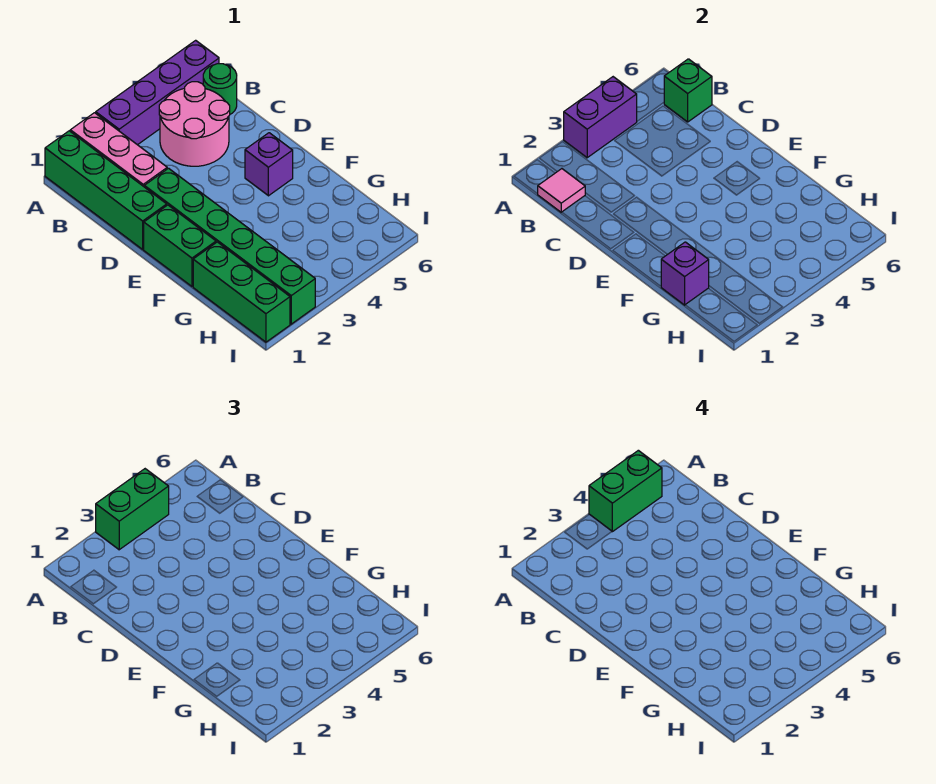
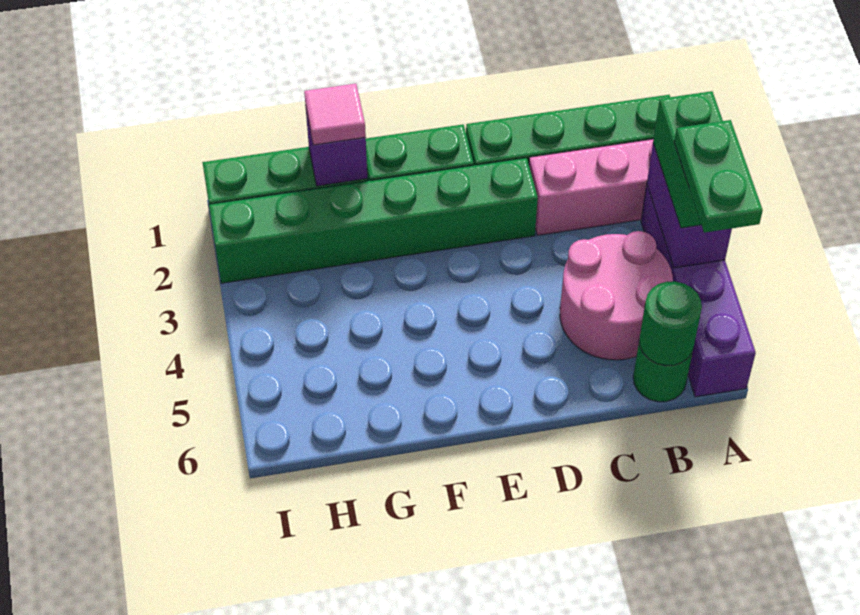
green 1x2 brick [589,450,662,532] -> green 1x2 plate [674,120,763,233]
pink 1x1 tile [538,169,585,212] -> pink 1x1 tile moved to [304,84,366,145]
green 1x1 brick [664,59,712,122] -> green 1x1 round brick [639,281,702,366]
purple 1x1 brick [245,133,293,196] -> none

